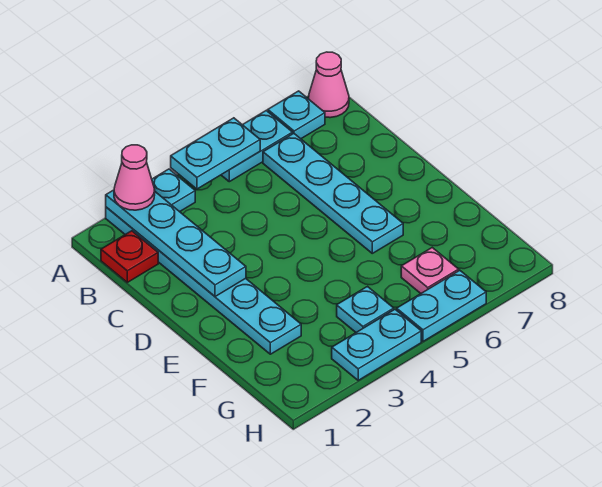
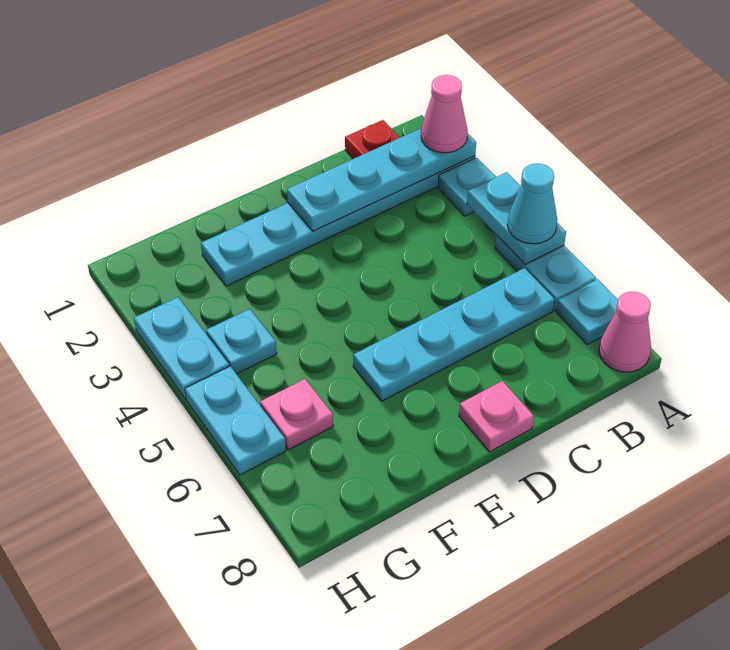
none -> cyan 1x1 cone [508,163,557,244]
none -> pink 1x1 plate [459,381,534,452]

